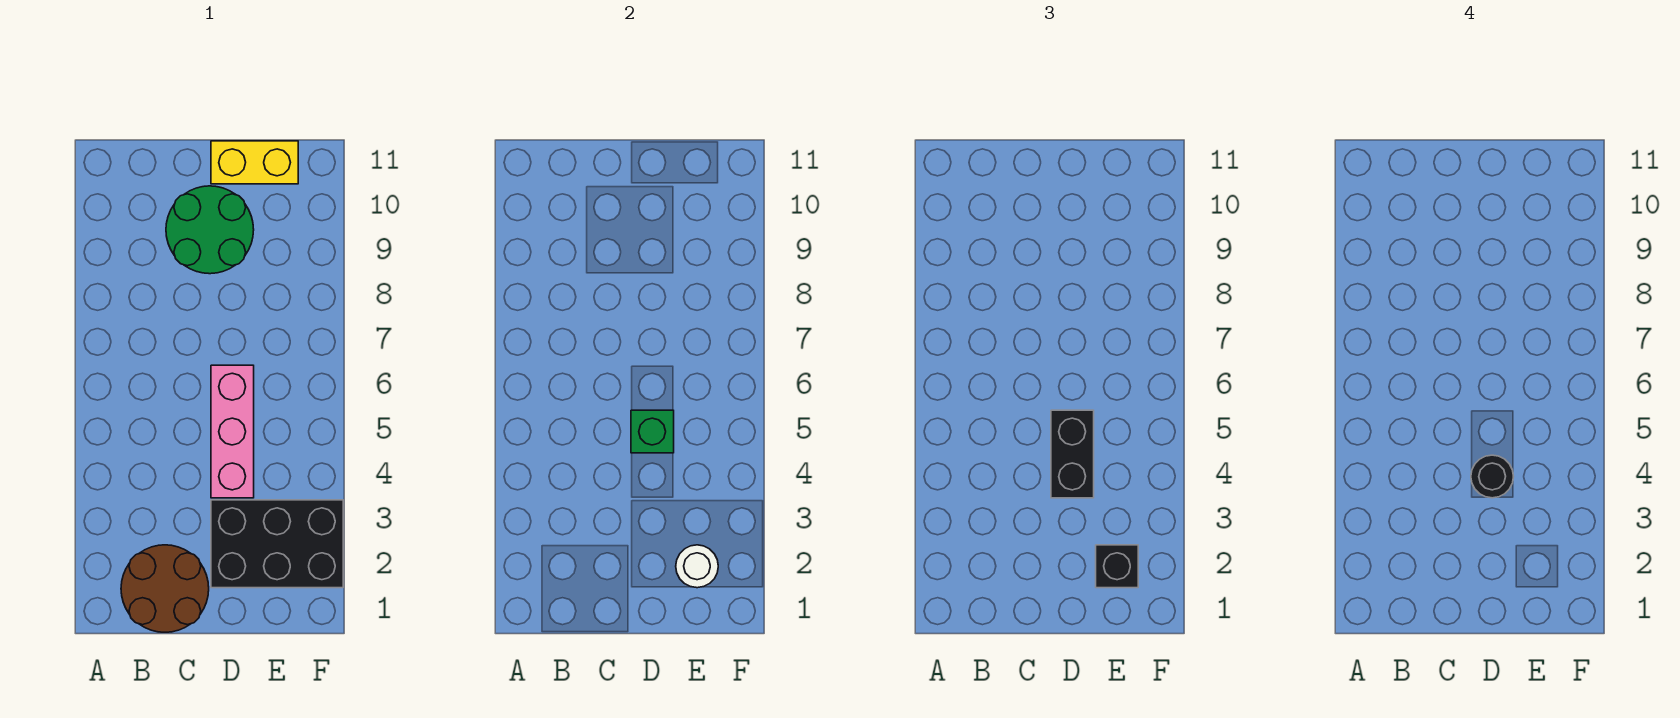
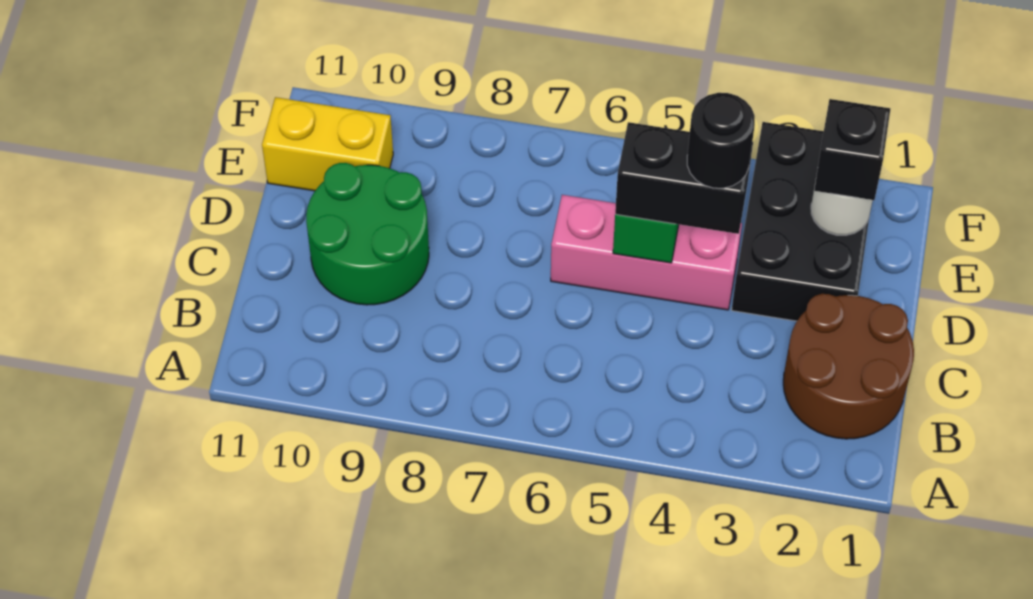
yellow 1x2 brick [211,141,298,184] -> yellow 1x2 brick turned to [262,97,393,191]

